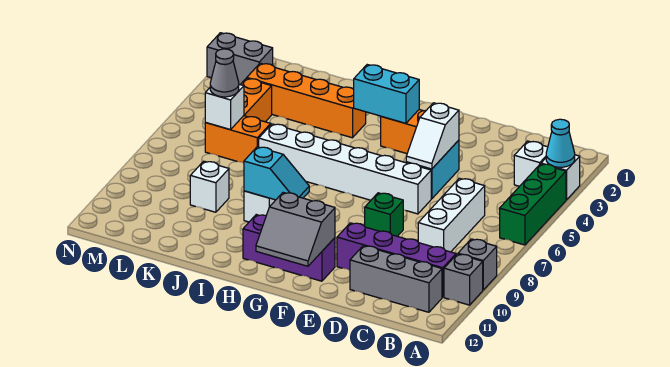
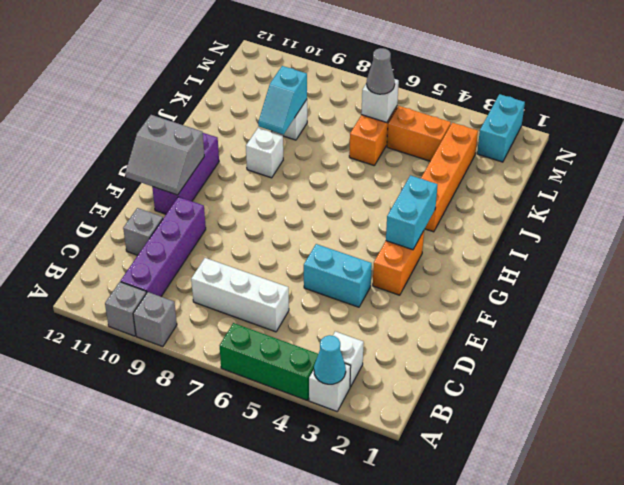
grey 1x3 brick [350,246,442,312] -> grey 1x1 brick [123,208,163,255]
white 1x2 slope [406,103,459,169] -> none
white 1x6 brick [259,124,431,214] -> none
green 1x1 brick [365,193,403,236] -> none
grey 2x2 slope [256,193,335,266] -> grey 2x2 slope turned to [125,115,204,195]
cyan 1x2 slope [244,147,309,200] -> cyan 1x2 slope moved to [258,66,307,134]
grey 1x2 brick [207,33,273,84] -> cyan 1x2 brick [477,94,525,162]

